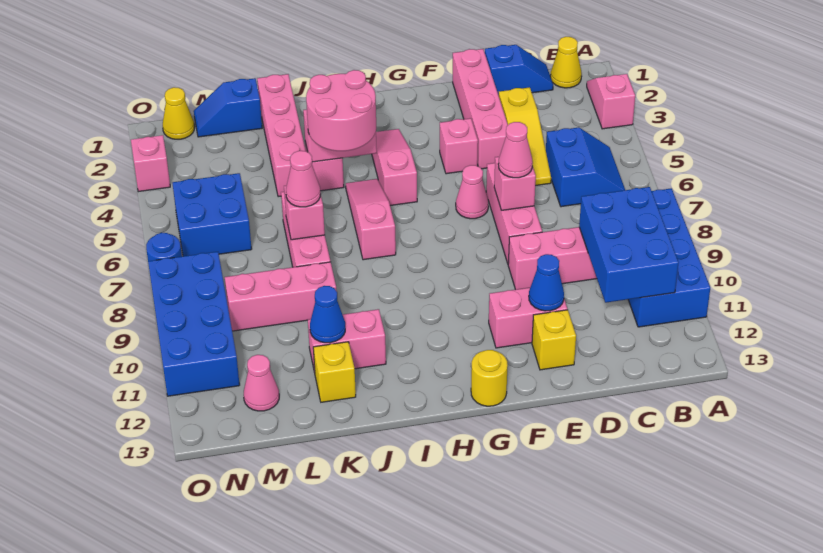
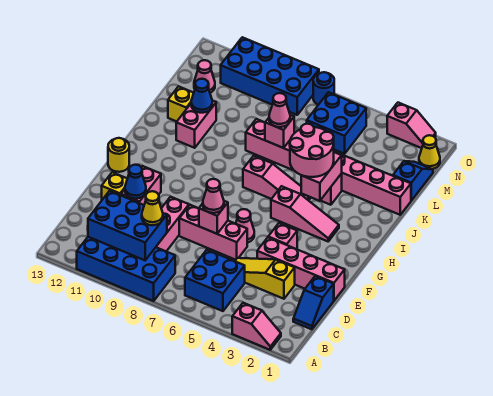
yellow 1x1 cone [551,37,582,88] -> yellow 1x1 cone moved to [142,191,163,225]
blue 2x2 slope [546,127,625,207] -> blue 2x2 brick [185,250,245,311]
pink 1x3 brick [225,262,336,331] -> none

